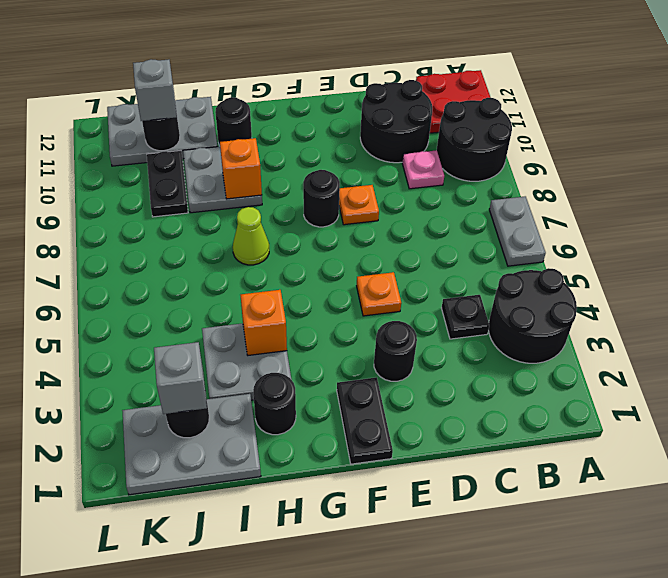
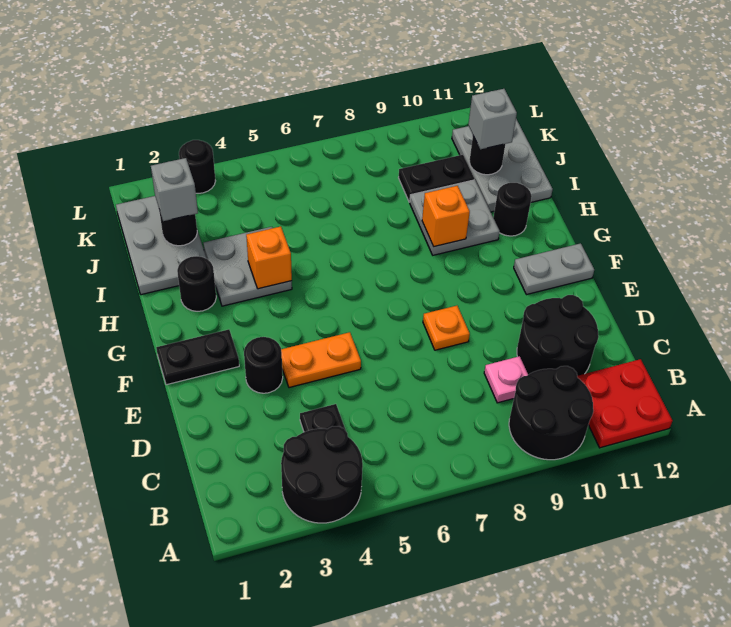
grey 1x2 plate [489,196,546,266] -> grey 1x2 plate moved to [514,243,594,295]
orange 1x1 plate [357,272,401,316] -> orange 1x2 plate [281,332,361,388]
black 1x1 round brick [303,170,340,227] -> black 1x1 round brick moved to [179,140,215,193]
lime 1x1 cone [233,207,269,265] -> none

